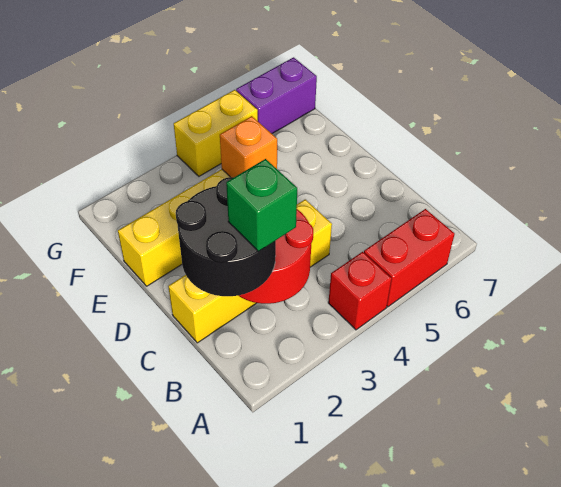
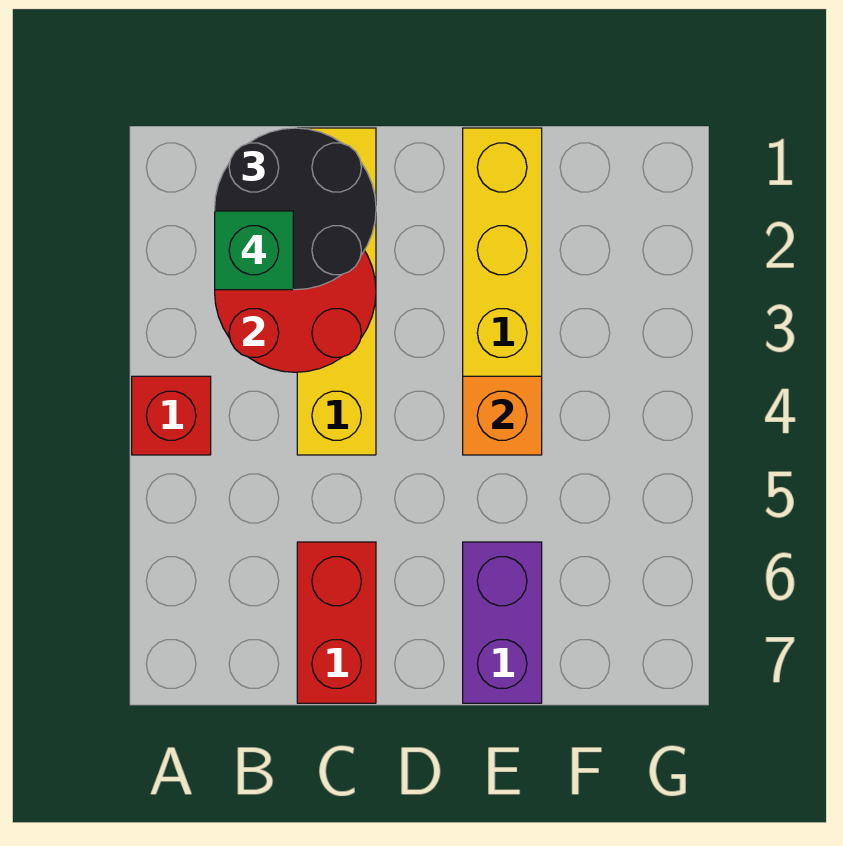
red 1x2 brick [364,209,455,307] -> red 1x2 brick moved to [297,542,376,703]
yellow 1x2 brick [174,90,258,176] -> none
purple 1x2 brick [236,57,317,134] -> purple 1x2 brick moved to [463,542,542,703]

